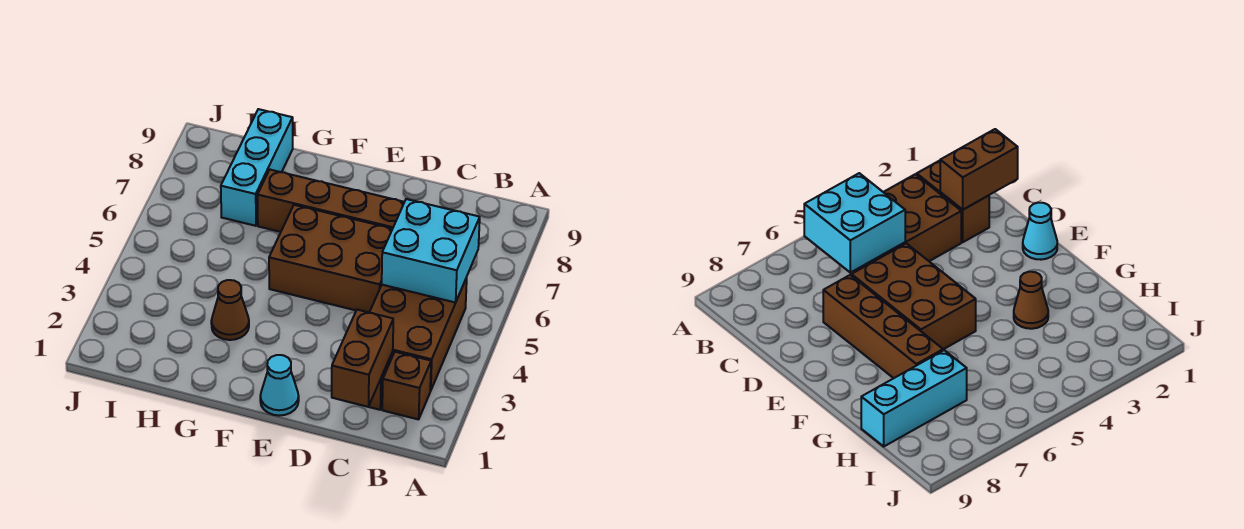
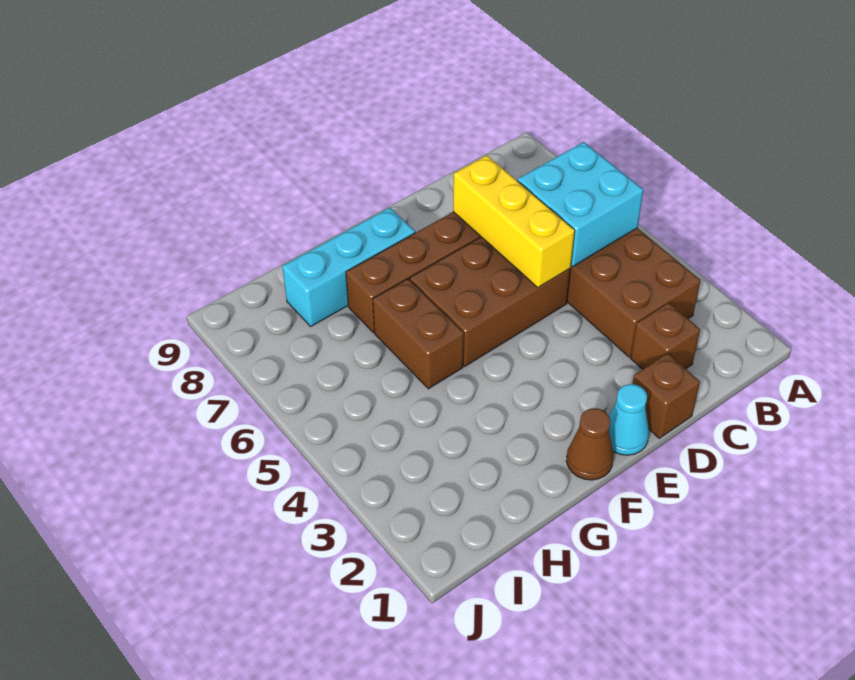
brown 1x1 brick [382,352,431,419] -> brown 1x1 brick moved to [633,353,700,438]
brown 1x2 brick [332,310,393,407] -> brown 1x2 brick moved to [373,279,464,389]
none -> yellow 1x3 brick [453,156,575,287]
brown 1x1 cone [211,280,249,340] -> brown 1x1 cone moved to [566,408,613,480]
cyan 1x3 brick [221,109,293,226] -> cyan 1x3 brick turned to [282,208,415,326]

